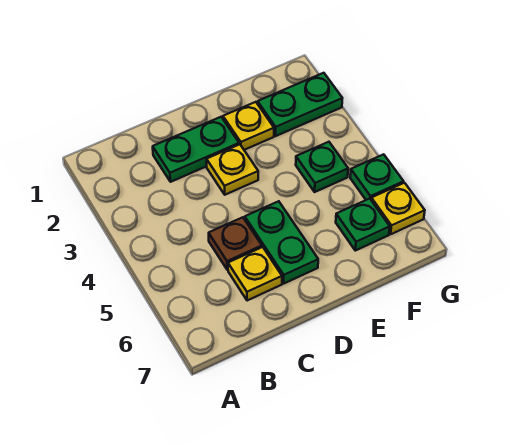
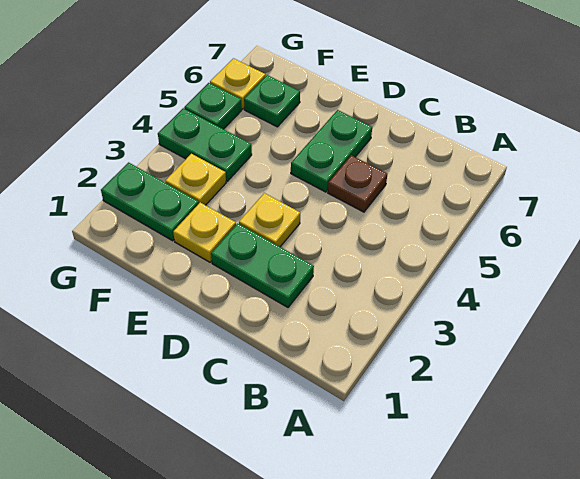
yellow 1x1 plate [228,247,282,301] -> yellow 1x1 plate moved to [165,154,226,205]
green 1x1 plate [296,142,348,192] -> green 1x2 plate [158,108,252,181]

